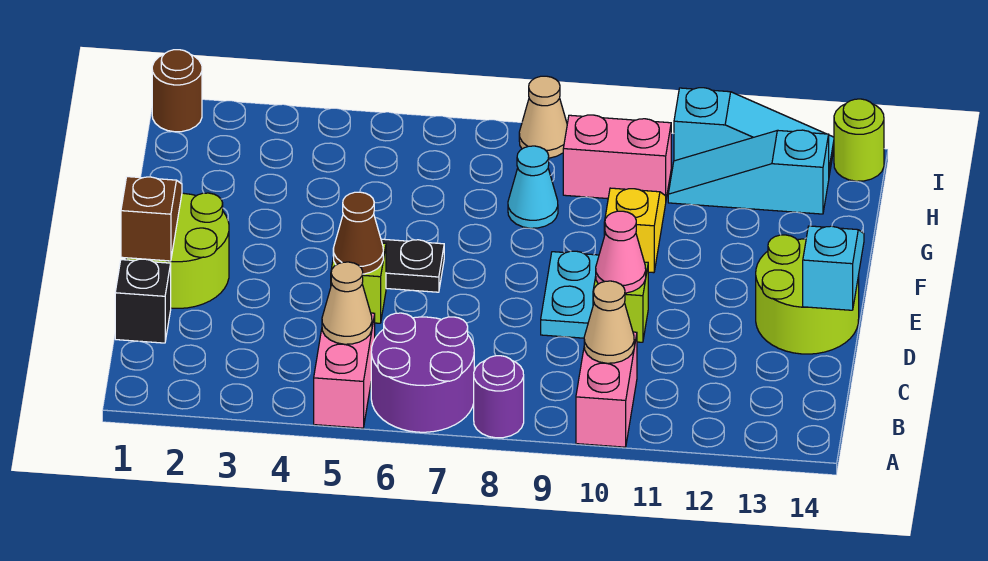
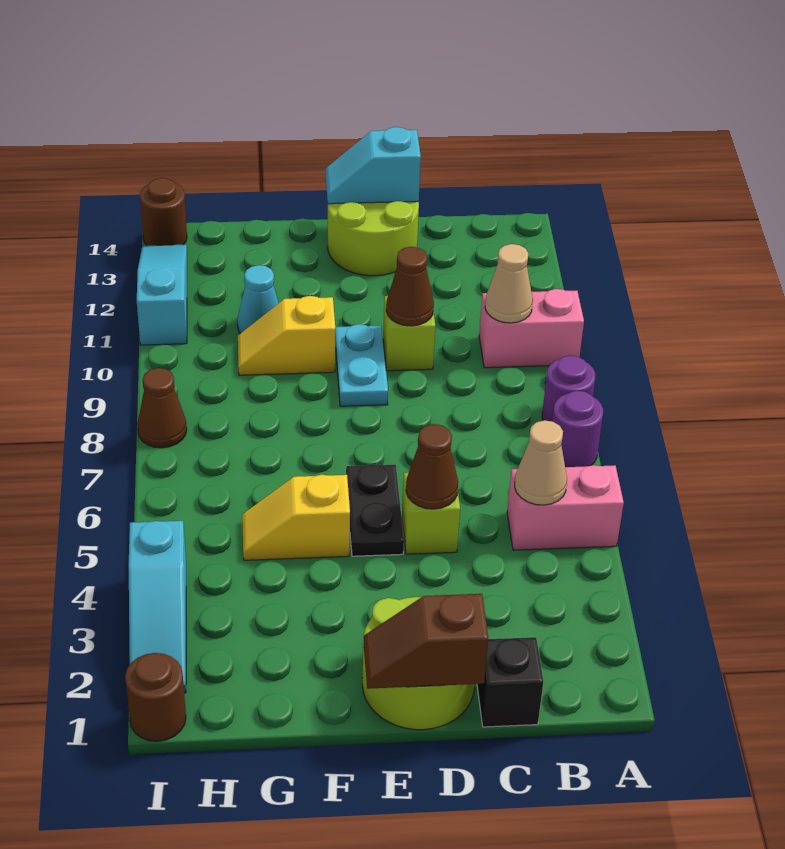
purple 2x2 round brick [371,313,474,432] -> purple 1x1 round brick [552,391,603,467]
cyan 1x2 plate [541,251,599,338] -> cyan 1x2 plate turned to [335,324,388,406]
pink 1x1 cone [596,211,646,293] -> brown 1x1 cone [386,247,434,326]
none -> yellow 1x2 slope [242,475,350,560]
cyan 1x1 cone [508,146,558,228] -> cyan 1x1 cone moved to [237,265,279,334]
pink 1x2 brick [563,115,671,199] -> none
cyan 1x3 slope [668,130,829,214] -> cyan 1x3 slope moved to [129,521,186,693]
tan 1x1 cone [519,76,567,158] -> brown 1x1 cone [137,368,187,448]
lime 1x1 round brick [834,99,884,181] -> brown 1x1 round brick [140,178,187,246]

